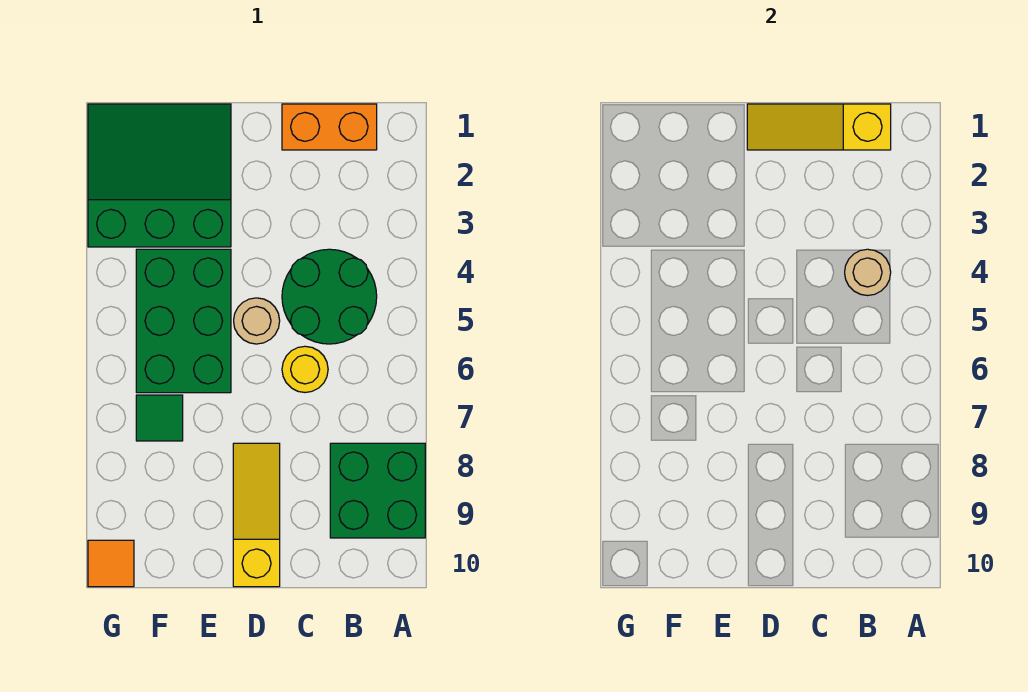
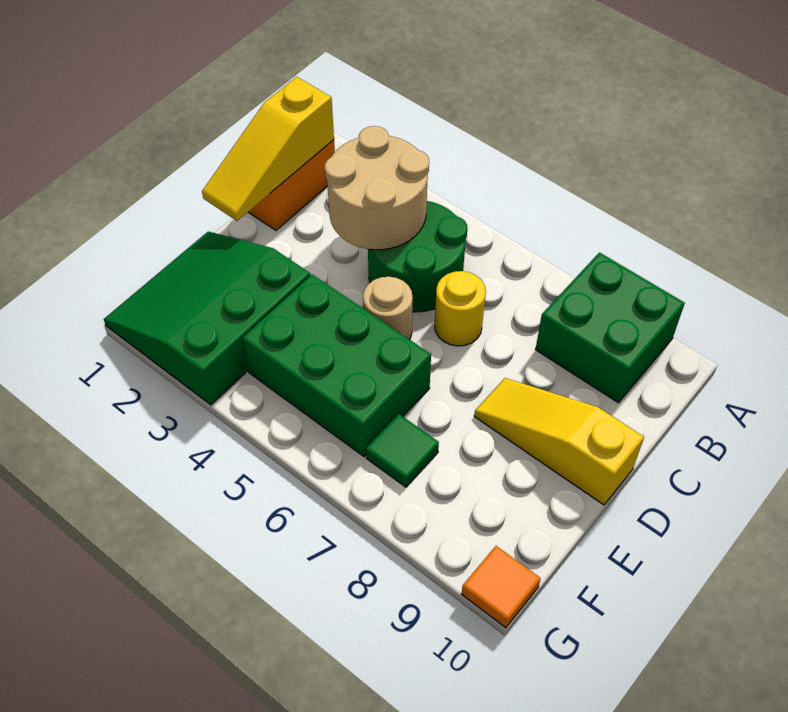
tan 1x1 round brick [845,249,891,296] -> tan 2x2 round brick [325,126,429,250]

